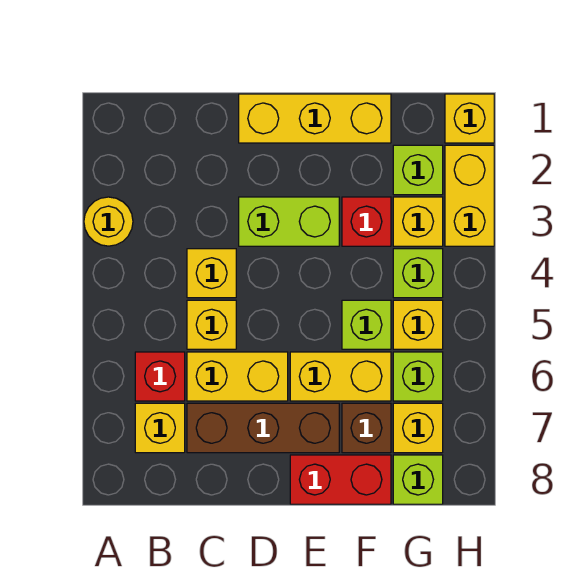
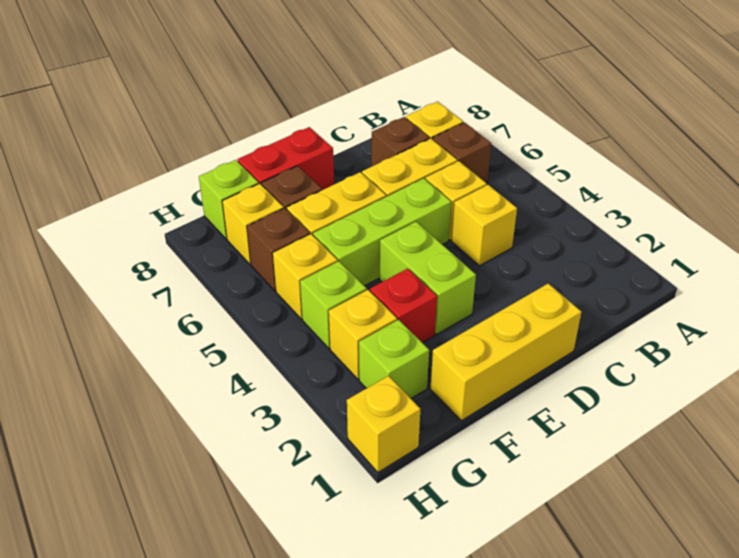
yellow 1x1 round brick [84,197,133,246] -> none
red 1x1 brick [135,352,185,401] -> brown 1x1 brick [432,123,491,183]
brown 1x3 brick [187,403,339,453] -> brown 1x1 brick [371,117,430,167]
lime 1x2 brick [239,197,339,246] -> lime 1x2 brick turned to [380,222,476,334]
lime 1x1 brick [342,300,391,349] -> lime 1x3 brick [313,178,451,286]
lime 1x1 brick [393,352,443,401] -> brown 1x1 brick [247,208,310,291]
yellow 1x2 brick [445,145,494,246] -> none

